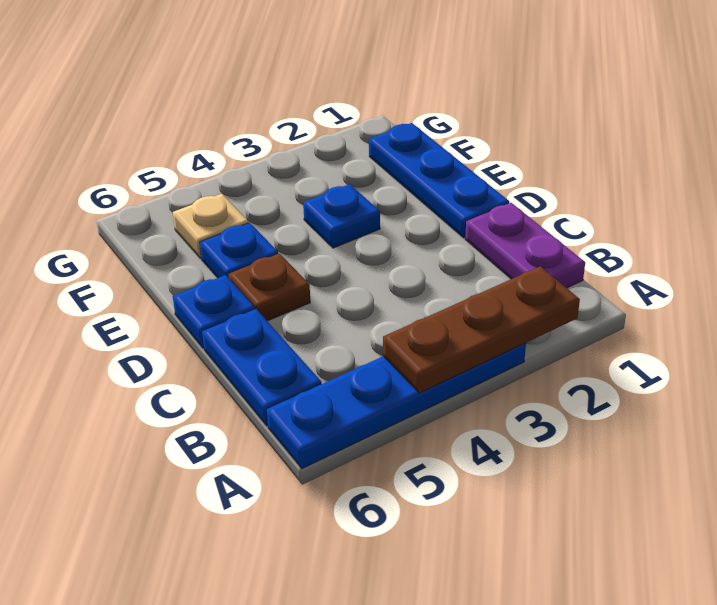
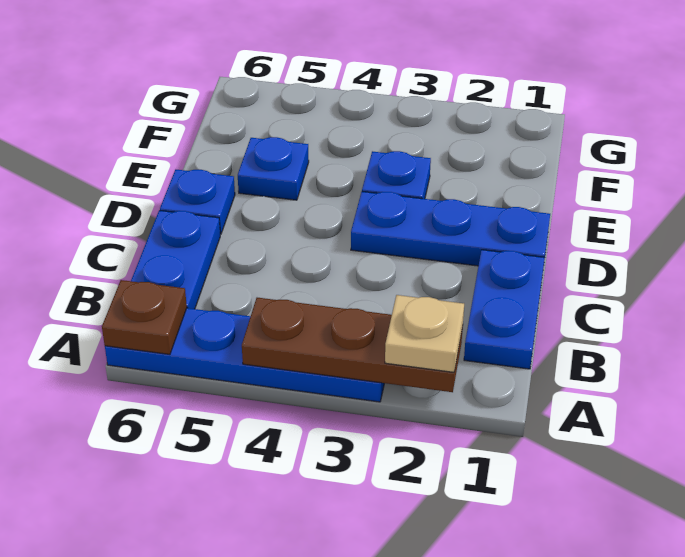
purple 1x2 plate [465,203,585,288] -> blue 1x2 plate [464,250,545,369]
blue 1x3 plate [369,123,509,238] -> blue 1x3 plate turned to [351,191,550,266]
brown 1x1 plate [228,253,310,321] -> brown 1x1 plate moved to [102,280,187,354]
tan 1x1 plate [173,194,249,258] -> tan 1x1 plate moved to [385,295,464,372]

